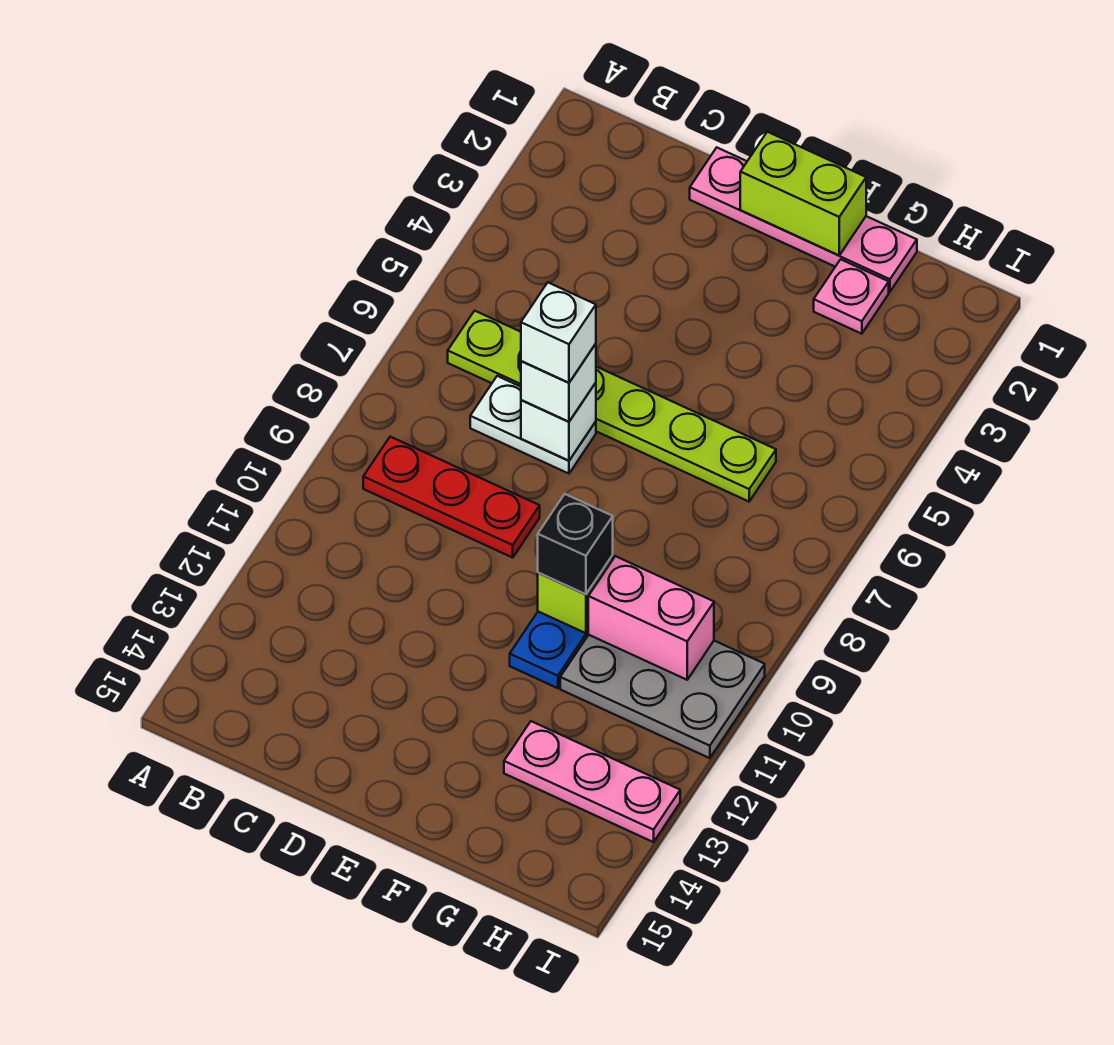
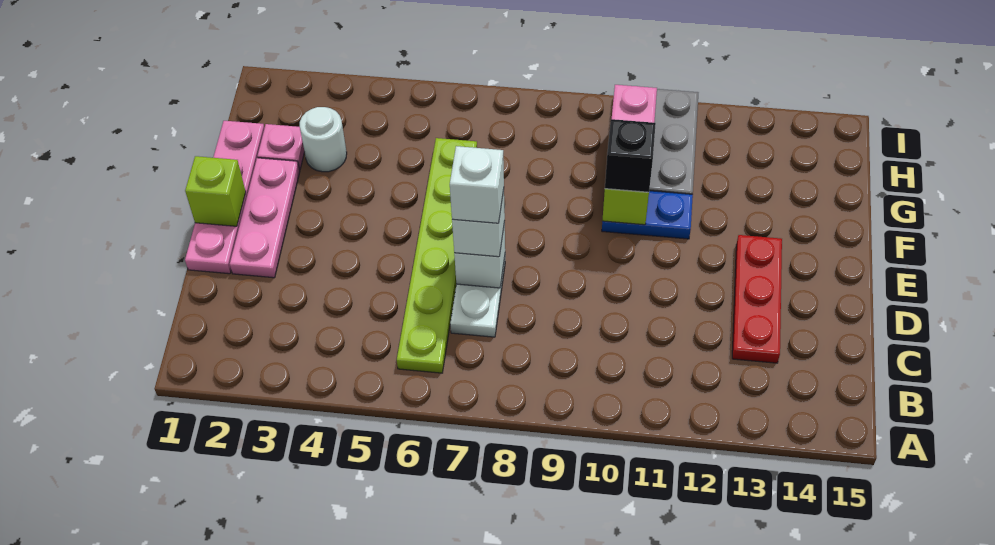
red 1x3 plate [363,437,540,558] -> red 1x3 plate moved to [732,235,782,363]
lime 1x2 brick [740,132,866,255] -> lime 1x1 brick [185,156,246,226]
none -> white 1x1 round brick [299,107,347,172]
pink 1x3 plate [504,721,680,842] -> pink 1x3 plate moved to [230,158,300,278]

